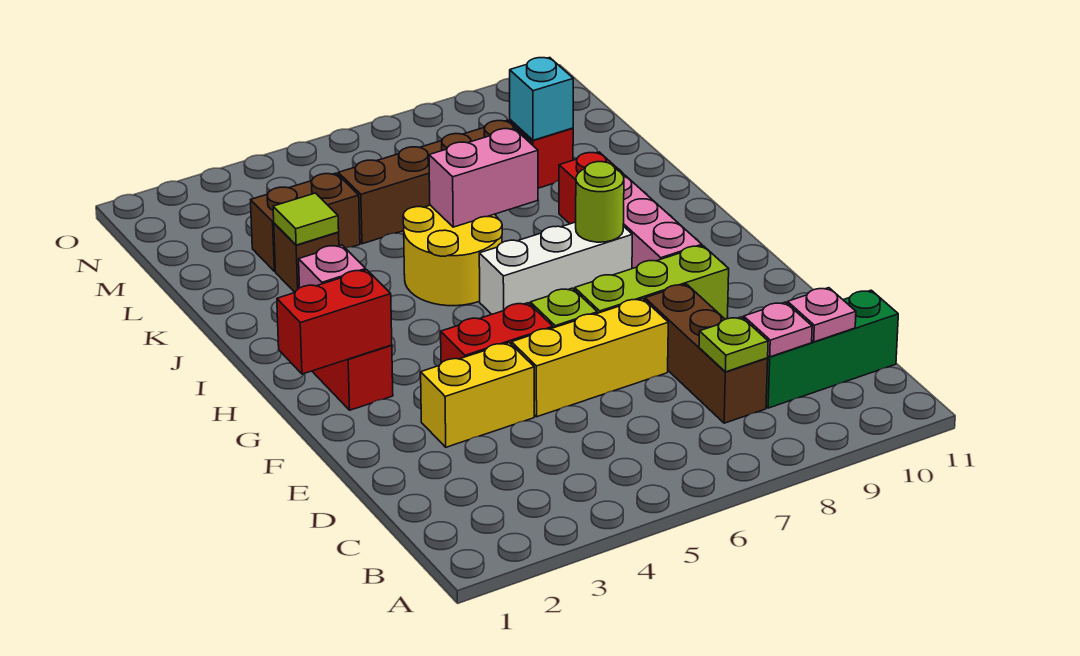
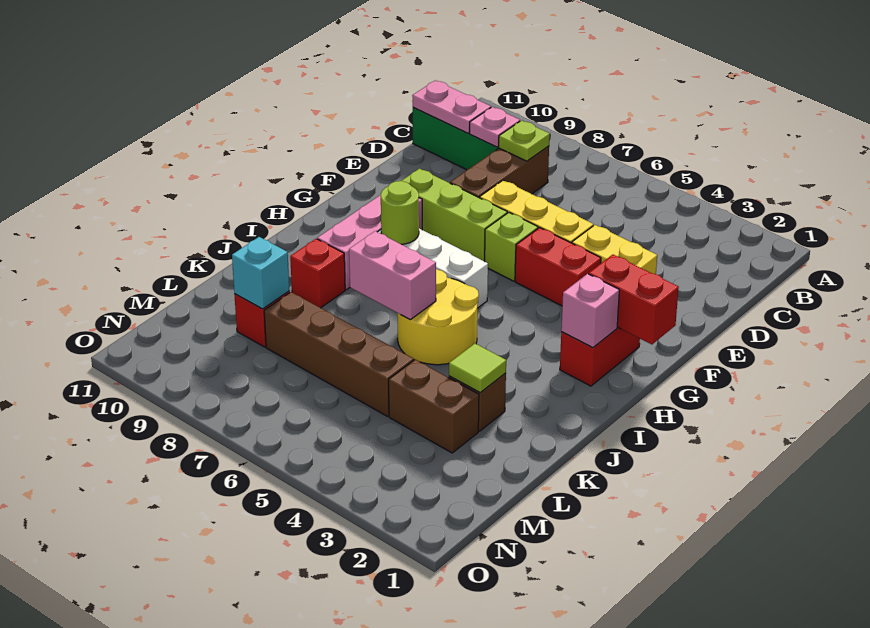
pink 1x1 plate [788,288,856,342] -> pink 1x2 plate [412,80,491,133]

